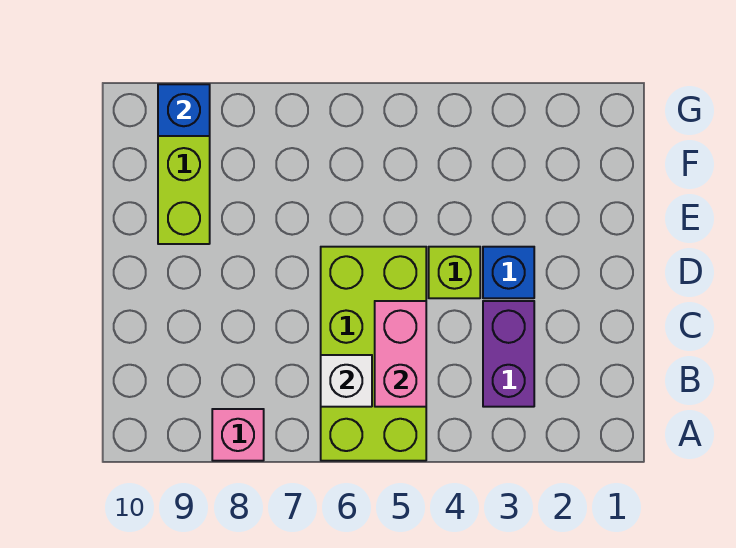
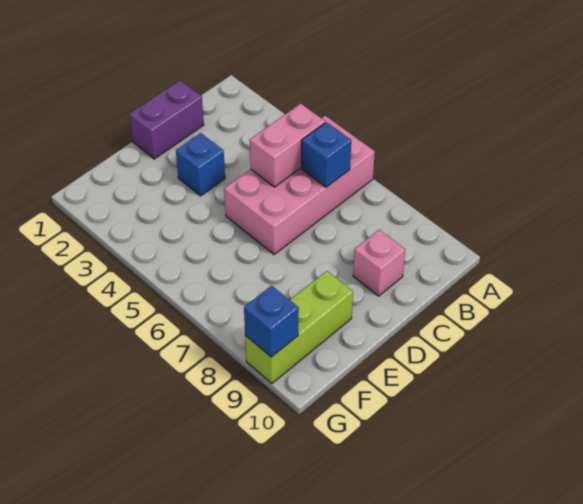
lime 2x4 brick [321,247,426,461] -> pink 2x4 brick [224,116,375,254]
pink 1x1 brick [212,409,264,461] -> pink 1x1 brick moved to [353,230,405,296]
purple 1x2 brick [483,301,534,407] -> purple 1x2 brick moved to [129,81,204,159]
white 1x1 brick [321,355,372,407] -> blue 1x1 brick [302,122,351,187]
lime 1x1 brick [429,247,480,298] -> none

